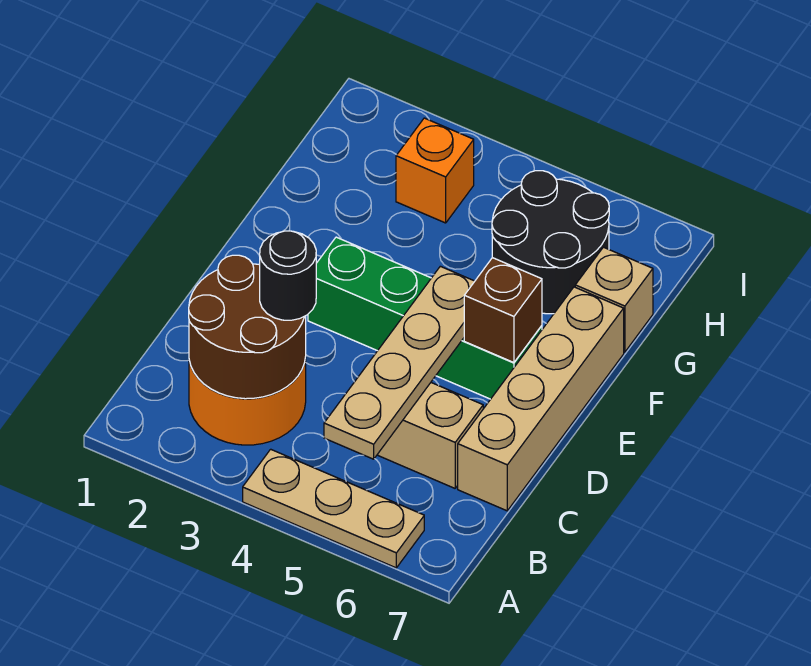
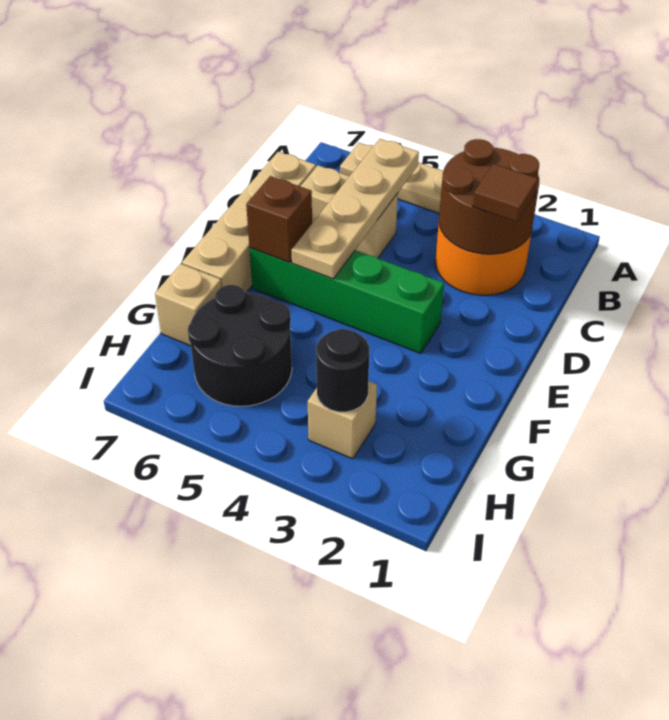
none -> brown 1x1 tile [473,164,538,222]
black 1x1 round brick [259,231,316,320] -> black 1x1 round brick moved to [316,329,369,412]
orange 1x1 brick [396,118,474,223] -> tan 1x1 brick [308,381,377,459]

